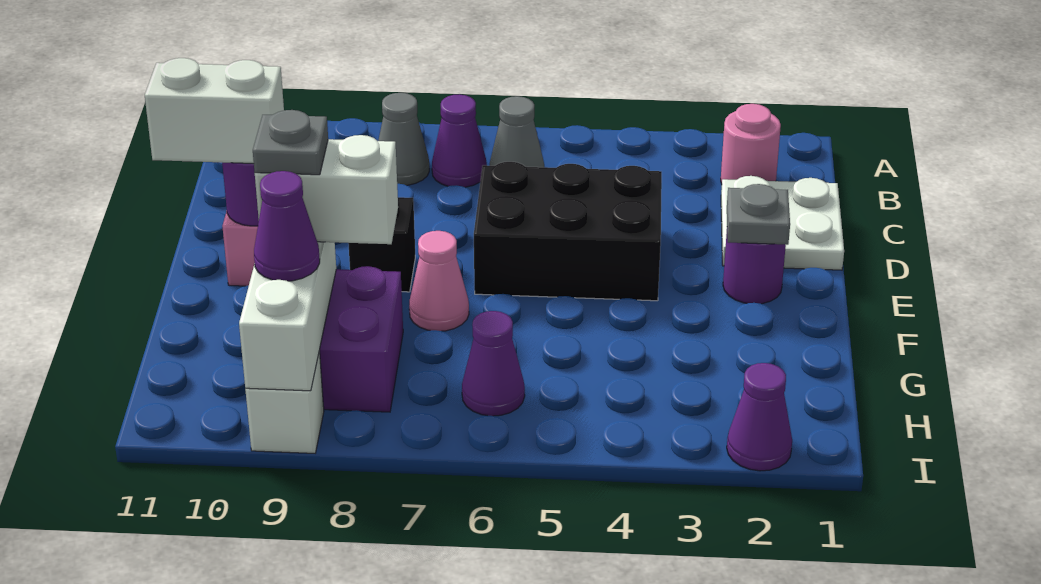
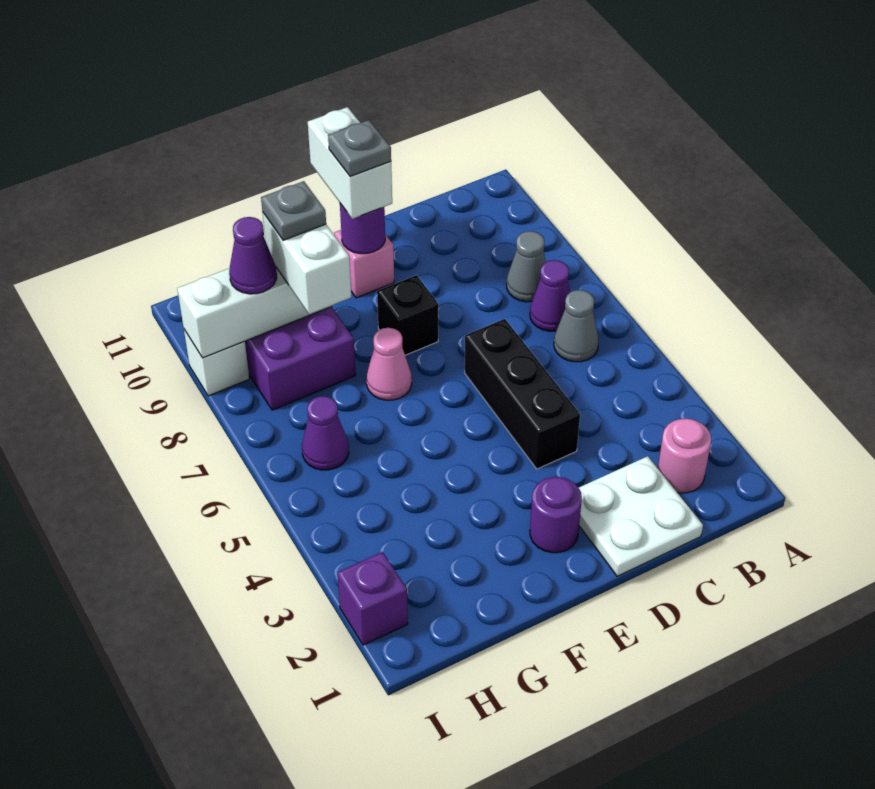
black 2x3 brick [474,162,662,301] -> black 1x3 brick [465,319,580,469]
grey 1x1 plate [727,184,790,245] -> grey 1x1 plate moved to [328,120,391,176]
purple 1x1 cone [727,363,792,471] -> purple 1x1 brick [337,552,408,645]

